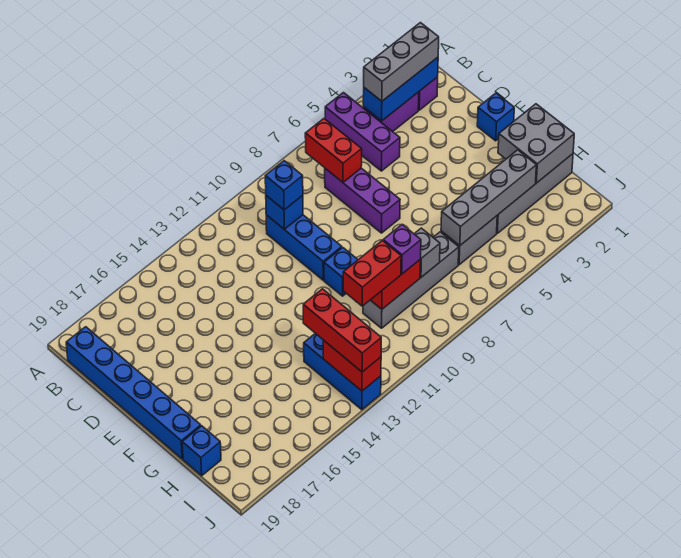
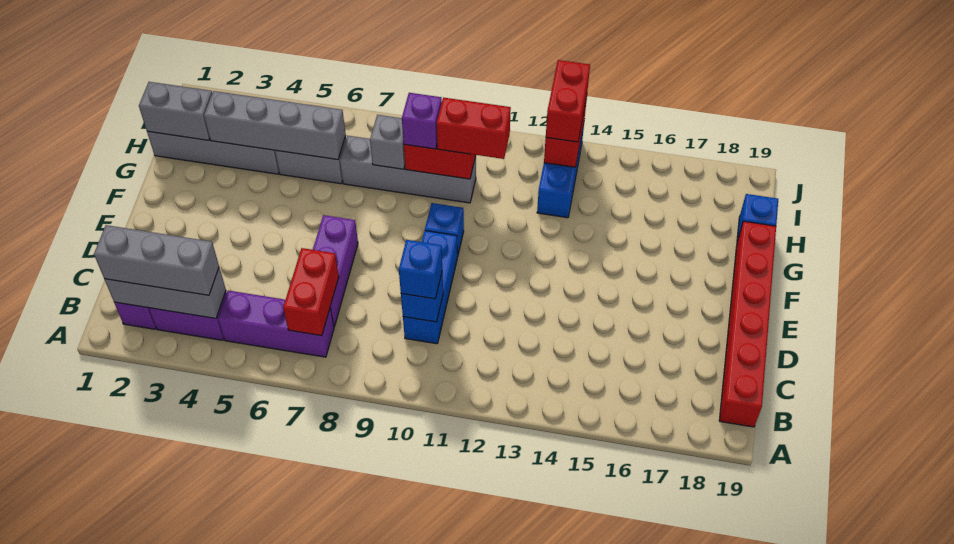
purple 1x3 brick [325,93,400,171] -> purple 1x3 brick turned to [218,291,334,357]
blue 1x3 brick [363,57,438,121] -> grey 1x3 brick [104,267,226,318]
blue 1x6 brick [66,327,201,459] -> red 1x6 brick [719,221,776,427]
blue 1x1 brick [477,93,514,141] -> none
grey 2x2 brick [498,104,574,183] -> grey 1x2 brick [139,82,212,140]
red 1x3 brick [303,289,381,372] -> red 1x2 brick [546,60,590,142]

